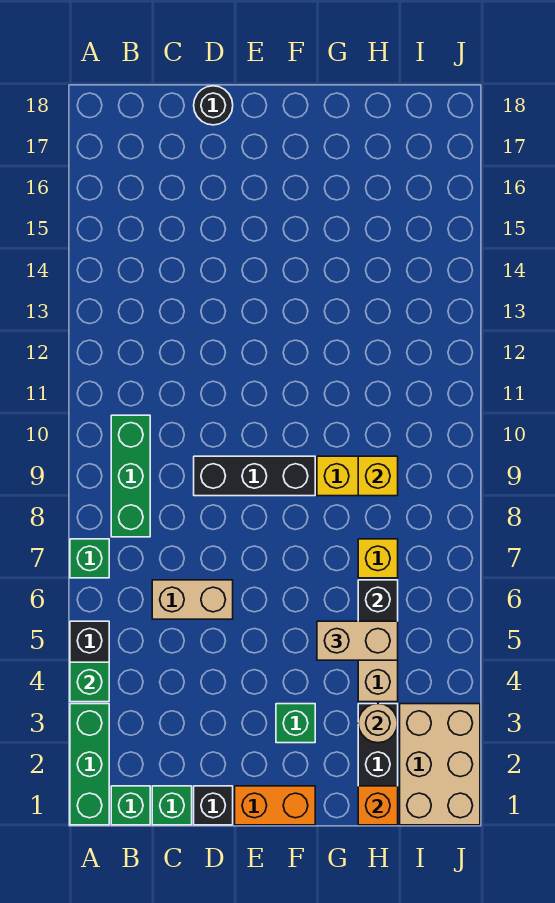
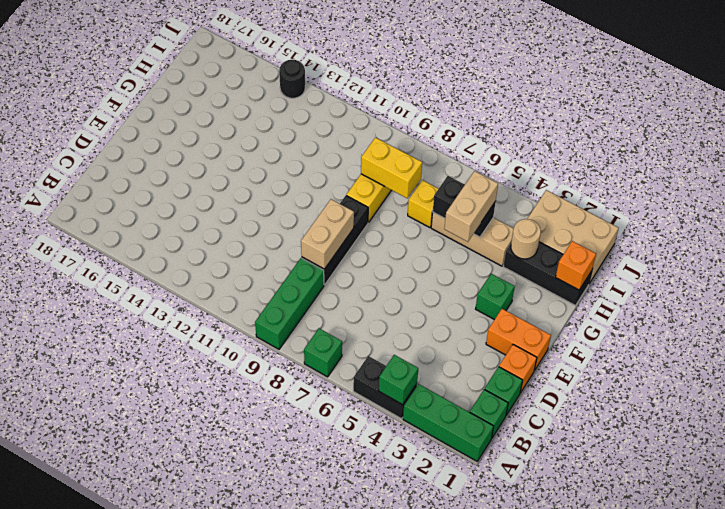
green 1x3 brick [111,415,150,537] -> green 1x3 brick turned to [255,258,324,349]
tan 1x2 brick [152,580,233,619] -> tan 1x2 brick moved to [301,199,354,269]
black 1x1 brick [194,786,233,825] -> orange 1x1 brick [499,345,537,393]
black 1x1 round brick [194,86,233,125] -> black 1x1 round brick moved to [279,60,305,98]
orange 1x2 brick [235,786,315,825] -> orange 1x2 brick turned to [486,309,551,371]
yellow 1x1 brick [358,456,398,496] -> yellow 1x2 brick [361,138,422,198]

